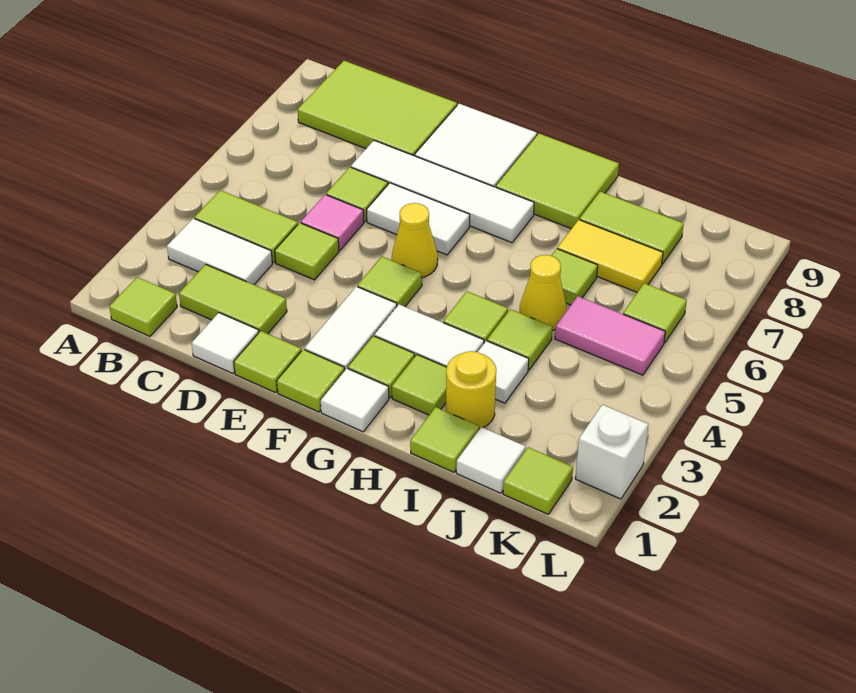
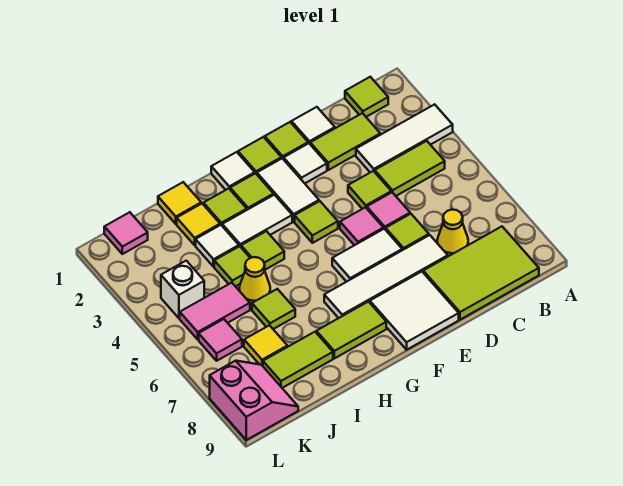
white 1x2 tile [167,218,272,285] -> white 1x3 tile [356,104,453,172]
none -> pink 1x1 tile [340,207,383,245]
yellow 1x1 cone [392,203,438,278] -> yellow 1x1 cone moved to [437,210,468,256]
lime 2x2 tile [496,134,619,229] -> lime 1x2 tile [316,302,386,358]
lime 1x1 tile [410,407,479,472] -> yellow 1x1 tile [158,182,201,224]
yellow 1x1 round brick [446,351,496,429] -> yellow 1x1 tile [177,204,220,245]
yellow 1x2 tile [557,220,663,292] -> yellow 1x1 tile [244,325,287,366]
white 1x1 tile [456,427,526,493] -> white 1x1 tile moved to [284,143,327,183]
lime 1x1 tile [503,447,573,514] -> pink 1x1 tile [104,212,148,254]
lime 1x1 tile [623,283,687,343] -> pink 1x1 tile [199,319,242,361]
none -> pink 2x2 slope [210,361,298,440]
white 1x1 brick [575,405,648,499] -> white 1x1 brick moved to [161,261,204,318]

